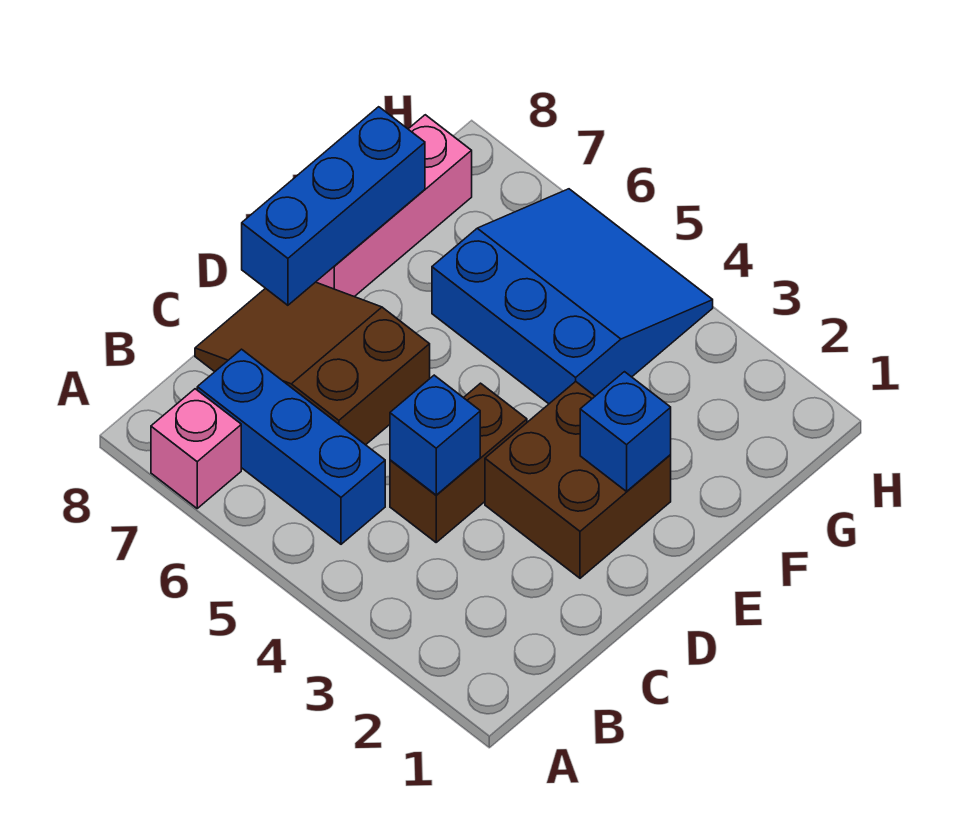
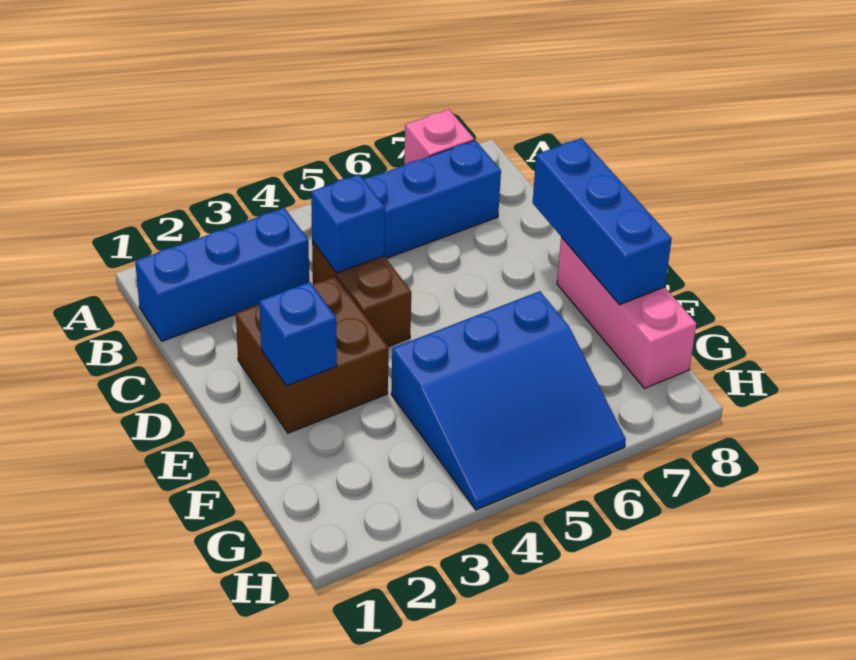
none -> blue 1x3 brick [135,208,309,341]
brown 2x3 slope [195,282,430,445] -> none

